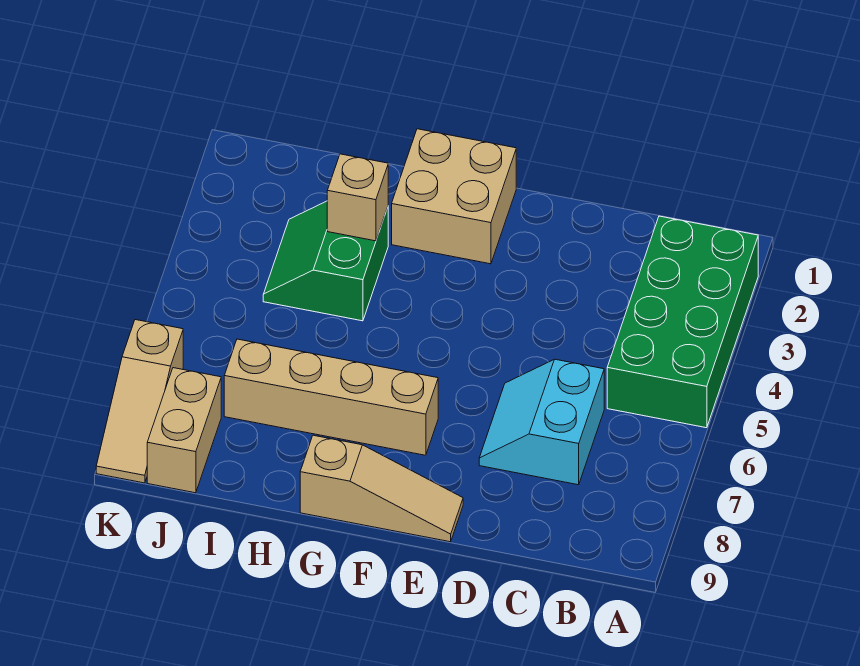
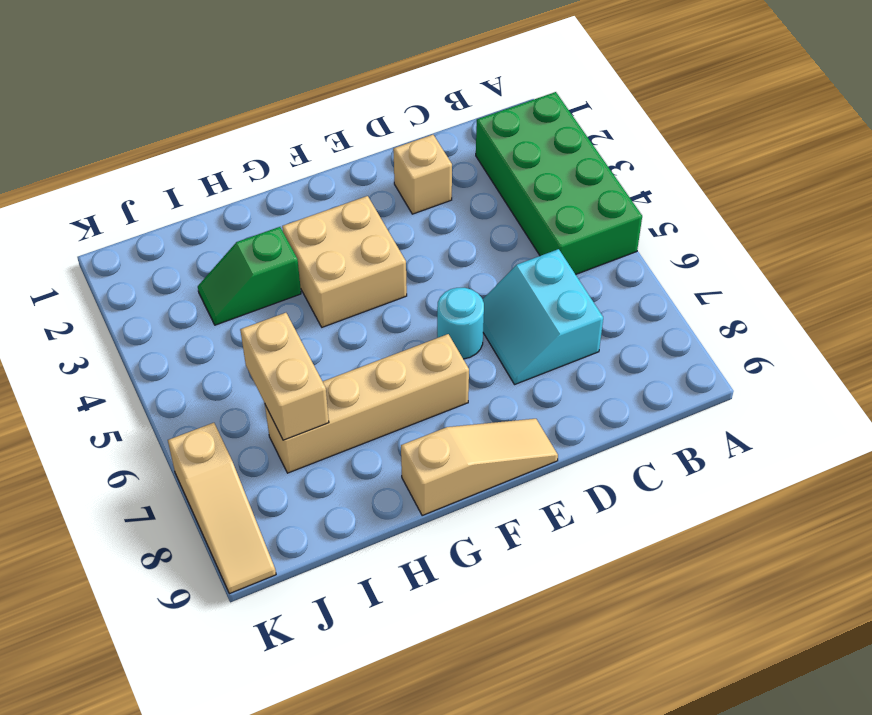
none -> cyan 1x1 round brick [437,288,484,359]
tan 2x2 brick [392,129,516,264] -> tan 2x2 brick moved to [282,196,407,327]
green 2x2 slope [263,201,388,321] -> green 1x2 slope [198,227,301,325]
tan 1x1 brick [327,154,388,241] -> tan 1x1 brick moved to [393,135,452,214]
tan 1x2 brick [147,368,221,493] -> tan 1x2 brick moved to [240,313,329,440]

